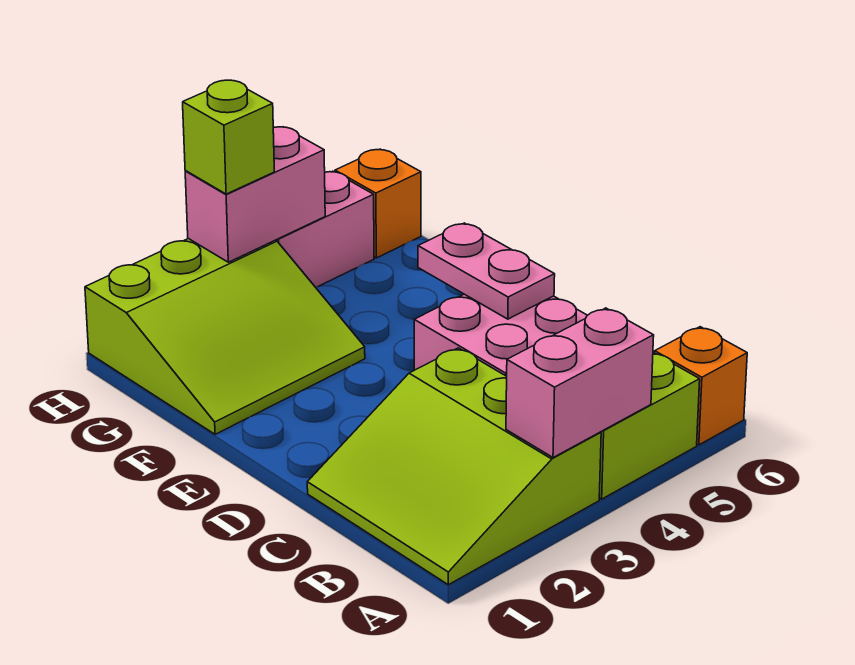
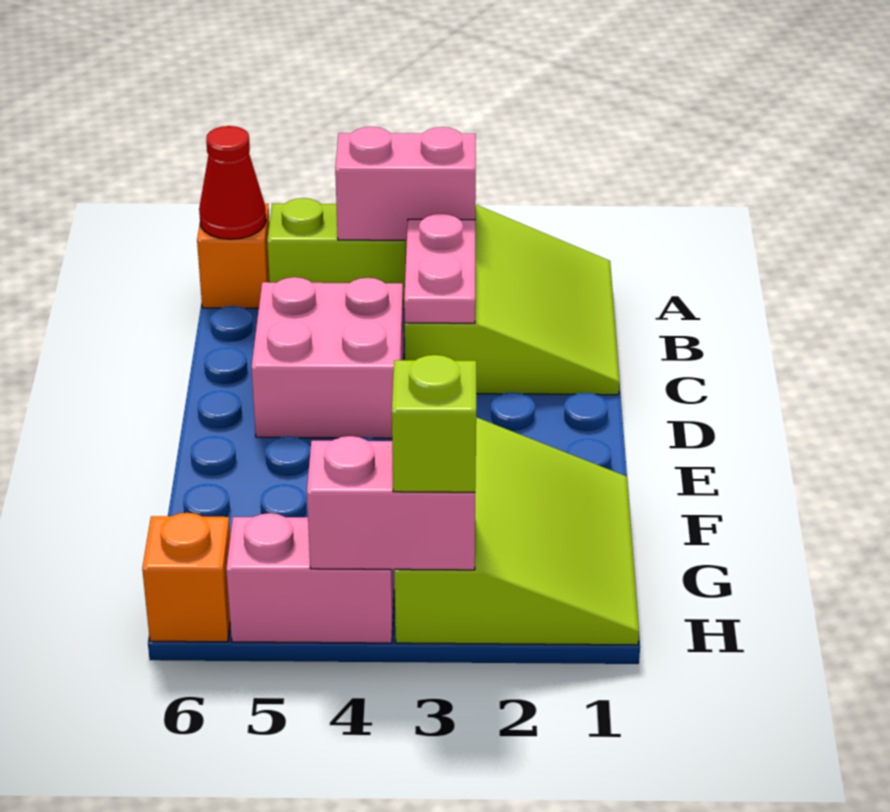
none -> red 1x1 cone [199,126,266,239]
pink 1x2 plate [418,223,555,319] -> pink 1x2 plate moved to [404,214,475,323]
lime 3x3 slope [85,238,365,434] -> lime 3x3 slope turned to [395,418,639,645]

